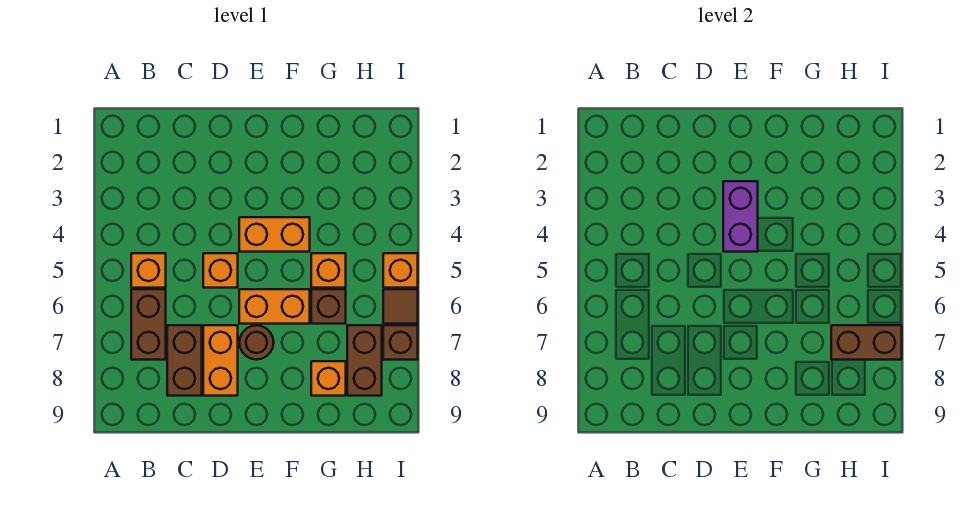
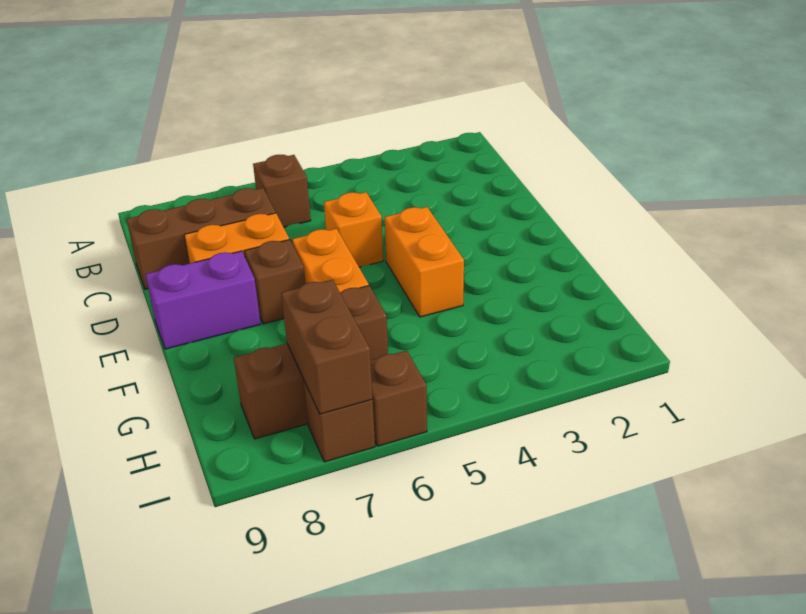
orange 1x1 brick [131,253,166,288] -> none
brown 1x2 brick [131,289,166,360] -> brown 1x1 brick [253,155,311,227]
brown 1x2 brick [167,325,202,396] -> brown 1x3 brick [127,188,276,289]
purple 1x2 brick [723,181,758,252] -> purple 1x2 brick moved to [145,251,260,349]
brown 1x1 round brick [239,325,274,360] -> brown 1x1 brick [244,240,305,324]
orange 1x1 brick [311,253,346,288] -> none
orange 1x1 brick [311,361,346,396] -> none
orange 1x1 brick [383,253,418,288] -> none
brown 1x1 tile [383,289,418,324] -> brown 1x1 brick [371,351,427,446]

